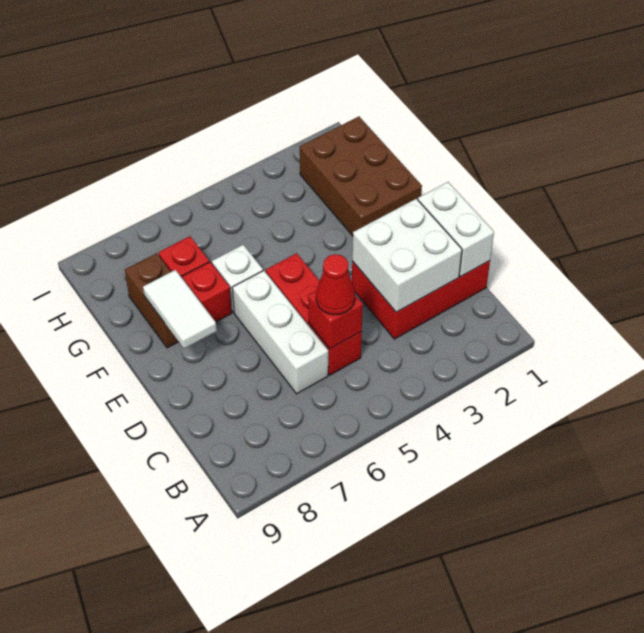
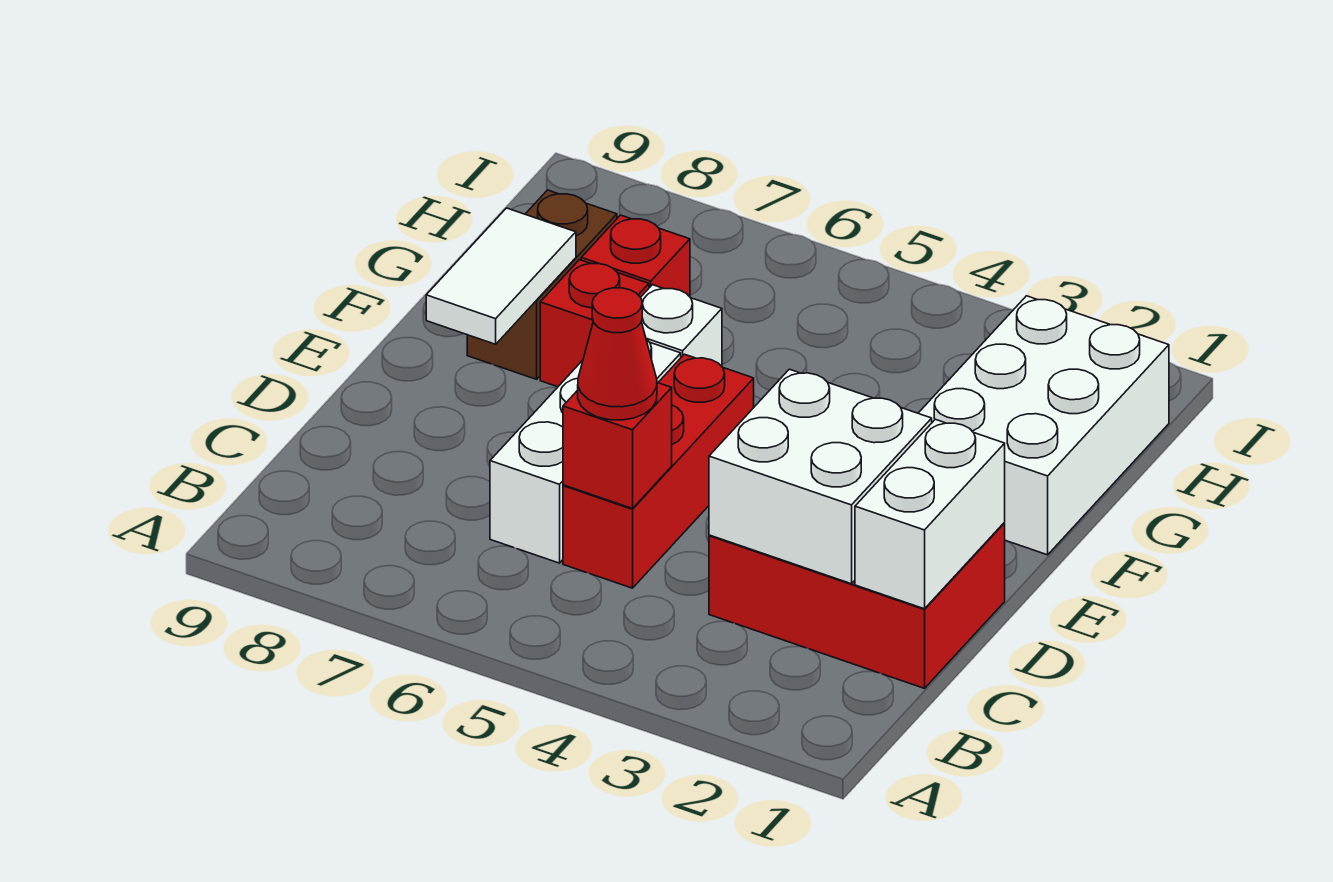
brown 2x3 brick [300,117,422,236] -> white 2x3 brick [918,296,1169,555]

